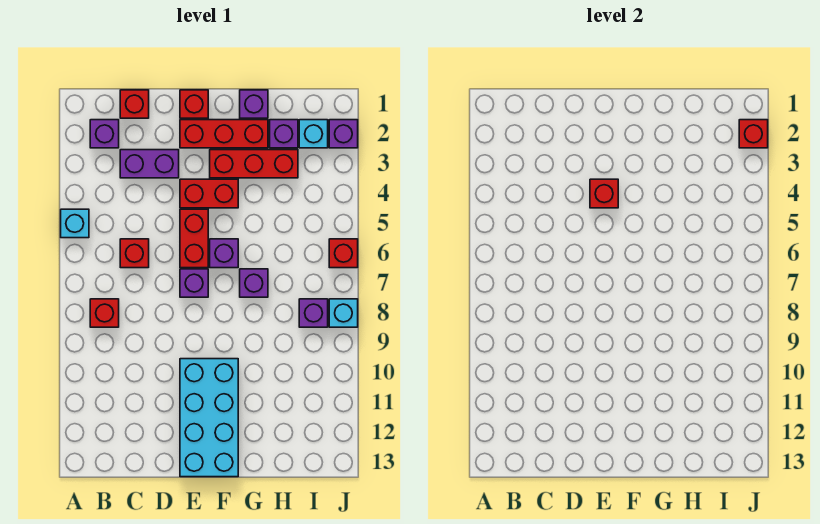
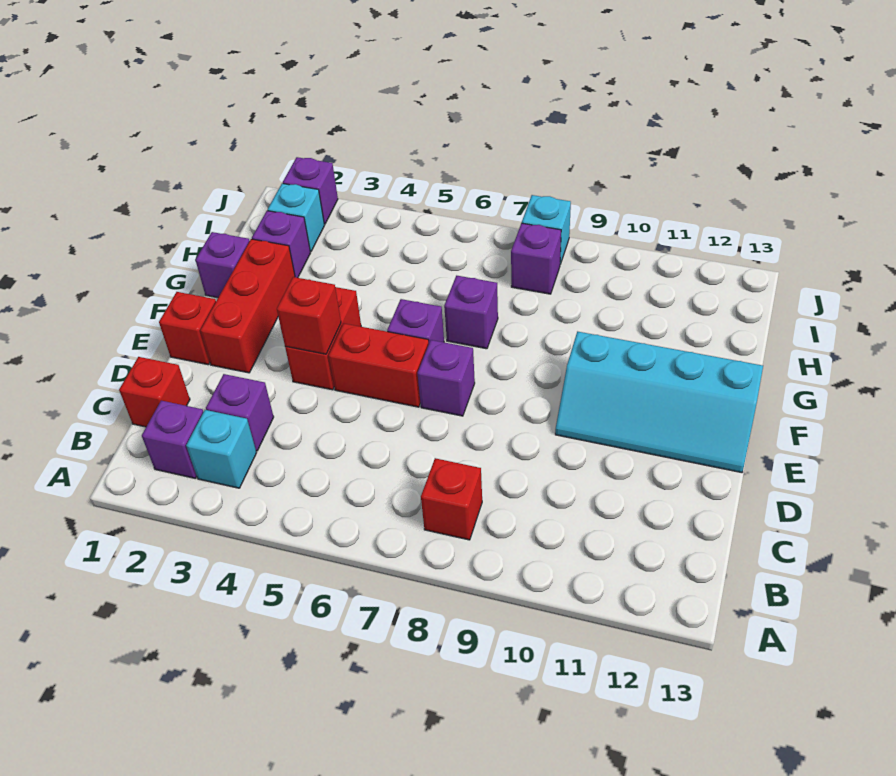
cyan 1x1 brick [61,209,89,238] -> cyan 1x1 brick moved to [186,410,256,488]
purple 1x2 brick [120,150,179,178] -> purple 1x1 brick [206,374,274,451]
red 1x1 brick [120,239,149,268] -> none
cyan 2x4 brick [180,359,238,477] -> cyan 2x4 slope [555,332,763,473]
red 1x3 brick [210,150,298,178] -> none
red 1x1 brick [739,120,768,148] -> none
red 1x1 brick [329,239,358,268] -> none

